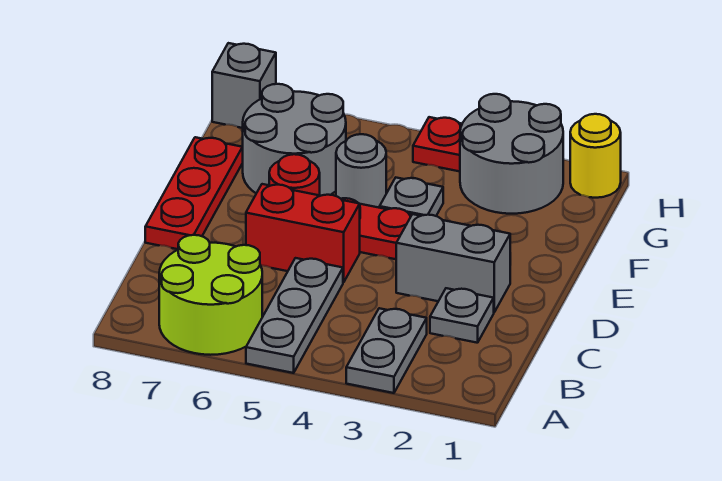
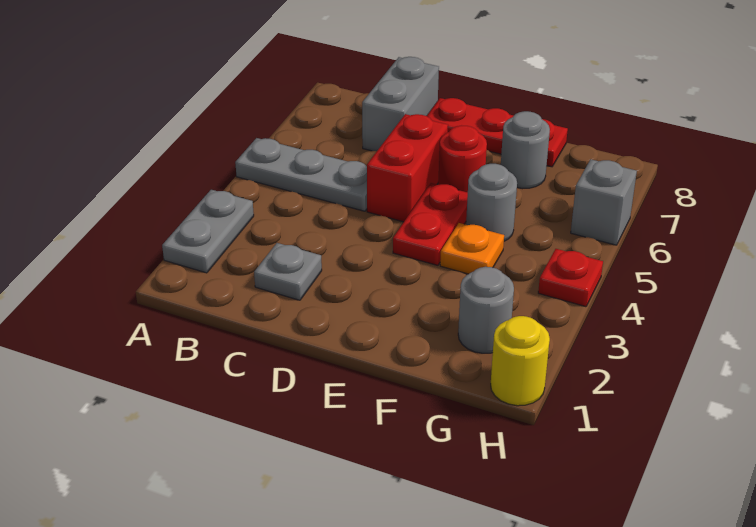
grey 1x2 plate [346,308,427,393] -> grey 1x2 plate turned to [162,190,254,273]
lime 2x2 round brick [159,235,262,355] -> none
grey 1x2 brick [396,214,510,312] -> grey 1x2 brick moved to [362,57,439,151]
grey 1x1 plate [380,178,443,216] -> orange 1x1 plate [440,223,504,274]
grey 2x2 round brick [243,84,346,196] -> grey 1x1 round brick [501,111,550,189]
grey 2x2 round brick [460,94,563,214] -> grey 1x1 round brick [458,267,514,353]
grey 1x1 brick [212,43,276,128] -> grey 1x1 brick moved to [571,159,637,245]

